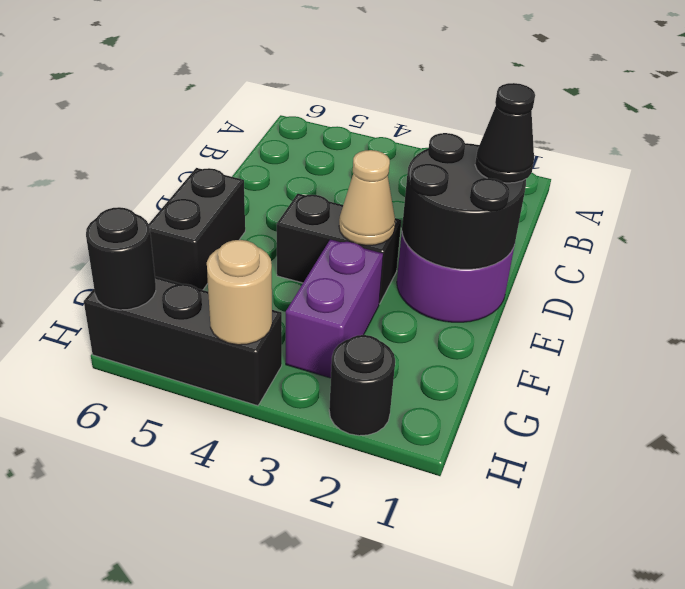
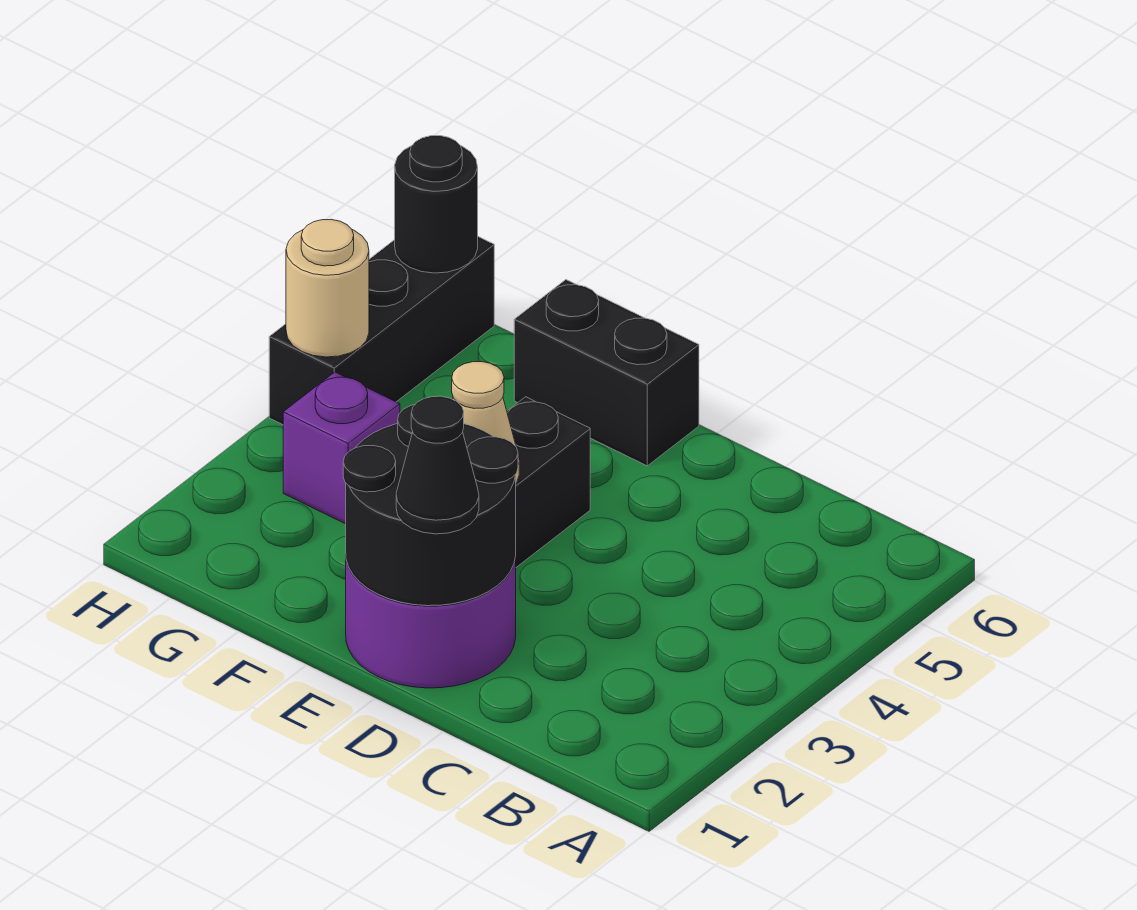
purple 1x2 brick [286,240,383,378] -> purple 1x1 brick [283,372,400,524]
black 1x1 round brick [329,335,395,436] -> none

